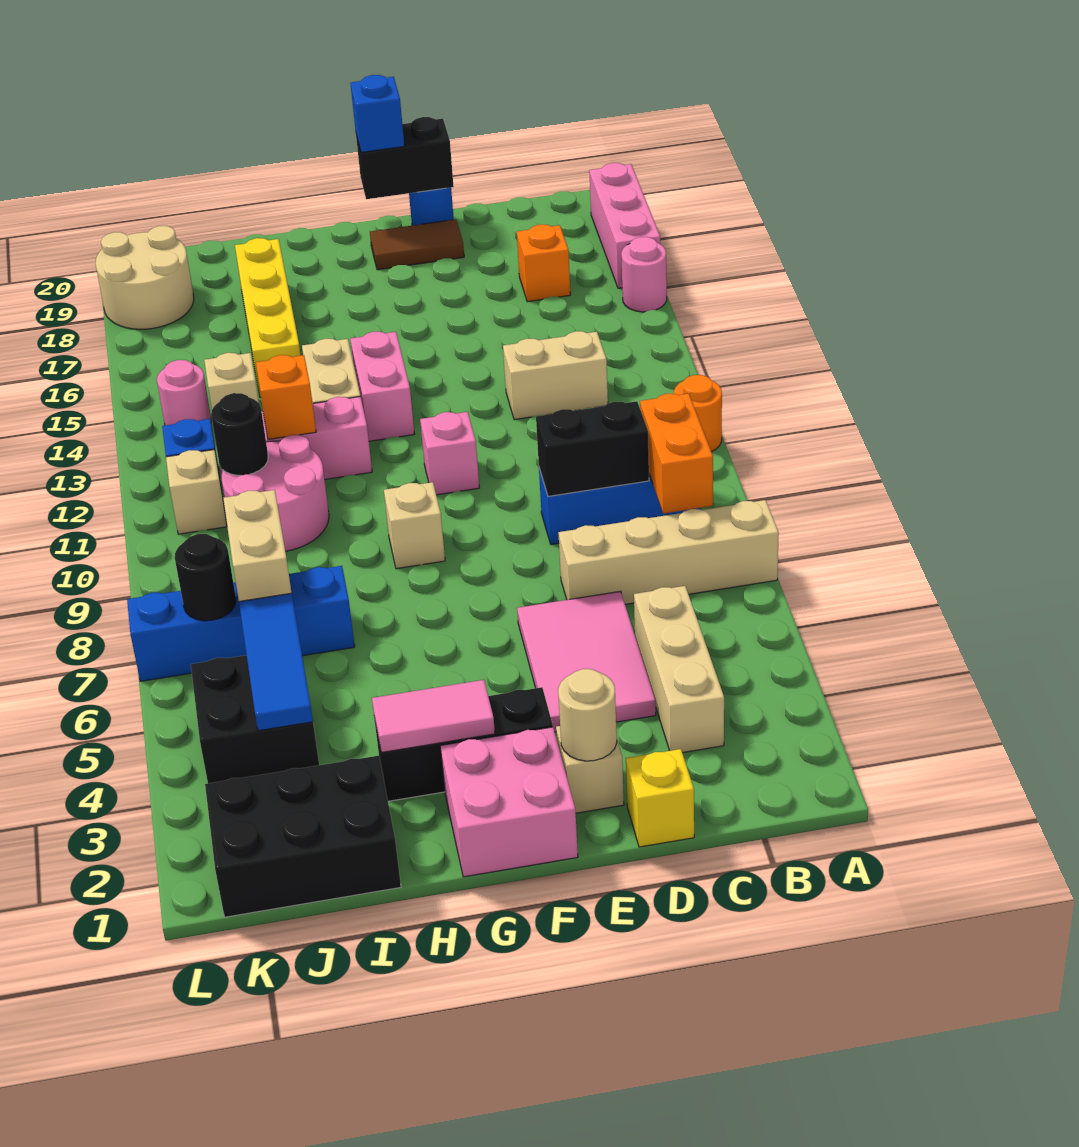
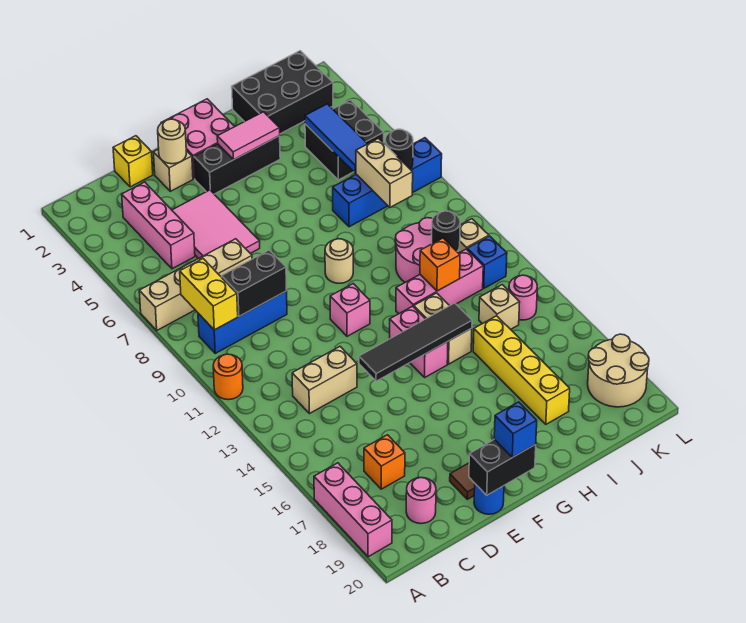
pink 1x1 round brick [621,237,667,312] -> pink 1x1 round brick moved to [406,478,436,524]
orange 1x2 brick [640,394,713,514] -> yellow 1x2 brick [180,259,238,330]
tan 1x3 brick [634,586,724,753] -> pink 1x3 brick [122,182,195,269]
none -> black 1x4 tile [359,303,472,381]
tan 1x1 brick [384,482,445,569] -> tan 1x1 round brick [325,239,353,283]

